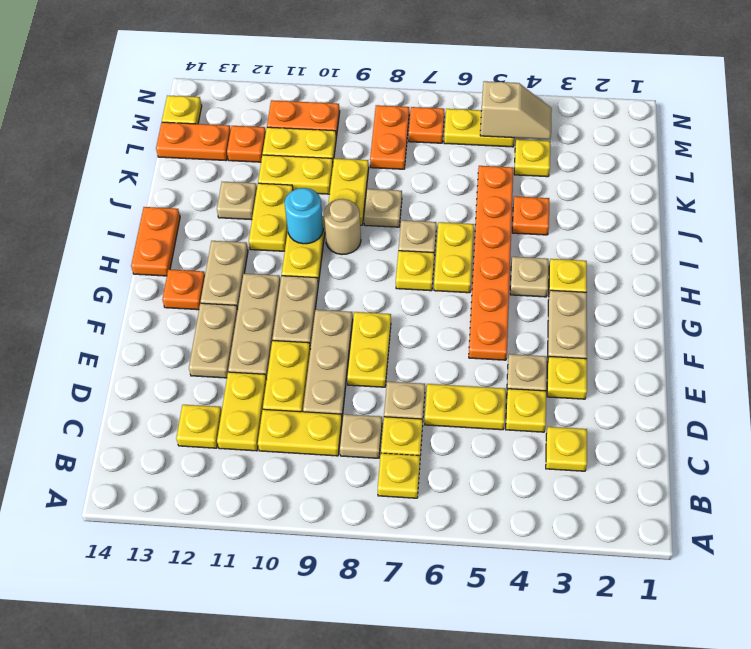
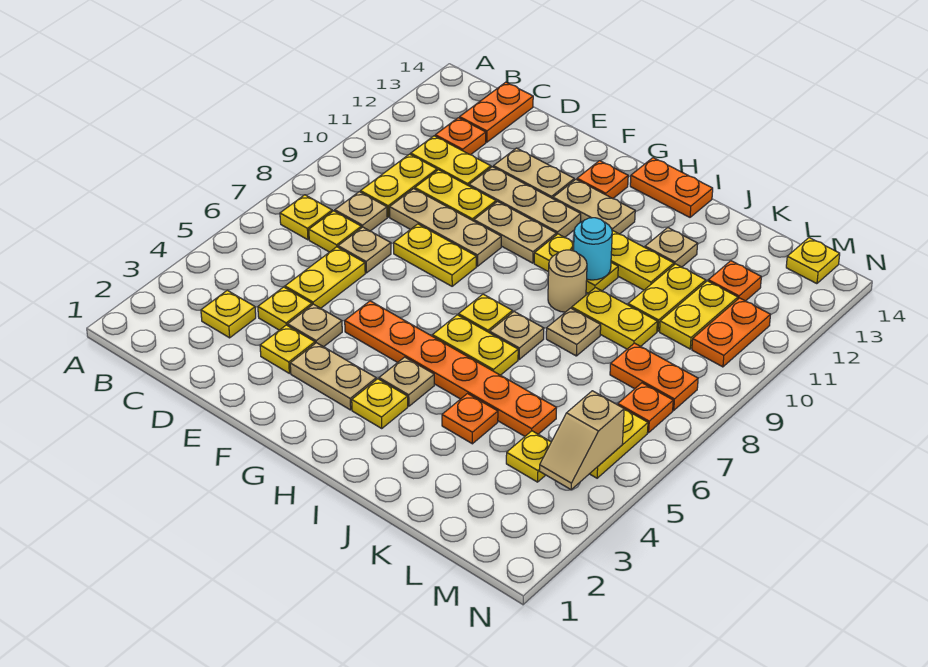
yellow 1x1 plate [176,405,222,448] -> orange 1x1 plate [435,118,486,155]
orange 1x2 plate [156,122,231,161] -> orange 1x2 plate moved to [460,82,533,142]

